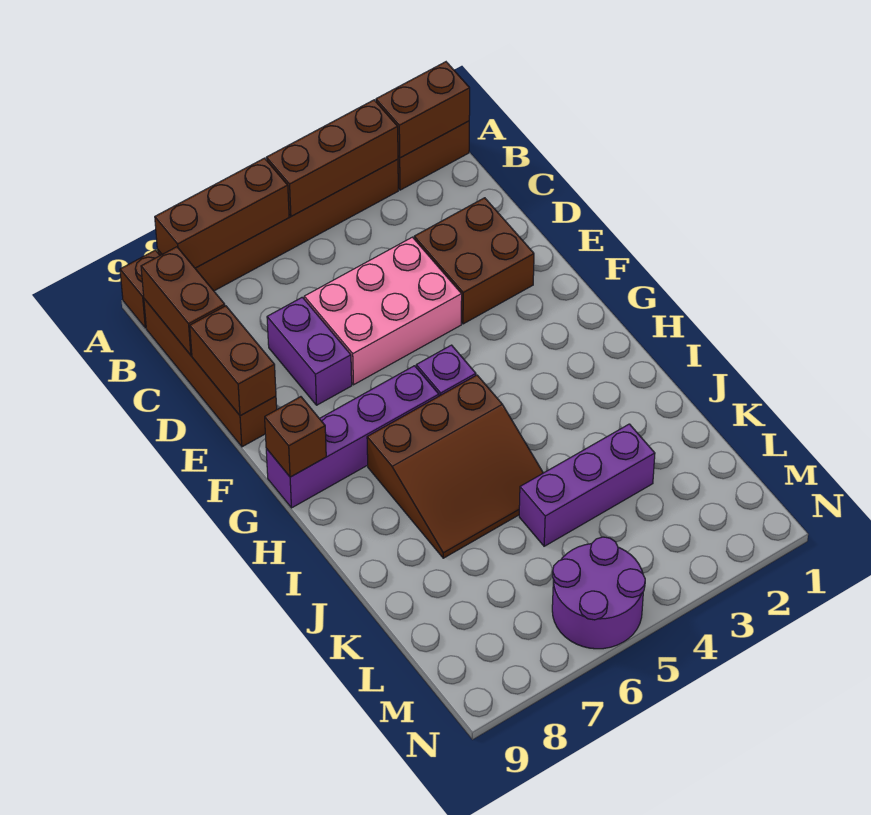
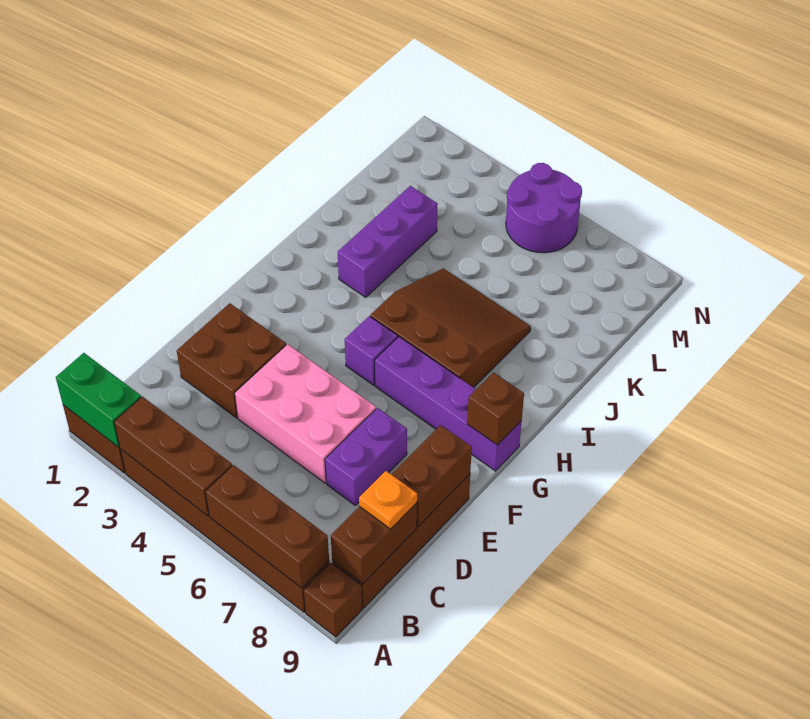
brown 1x2 brick [376,62,470,158] -> green 1x2 brick [56,353,141,447]
none -> orange 1x1 plate [359,471,417,529]
purple 1x3 brick [519,424,655,546] -> purple 1x3 brick turned to [338,186,438,297]

